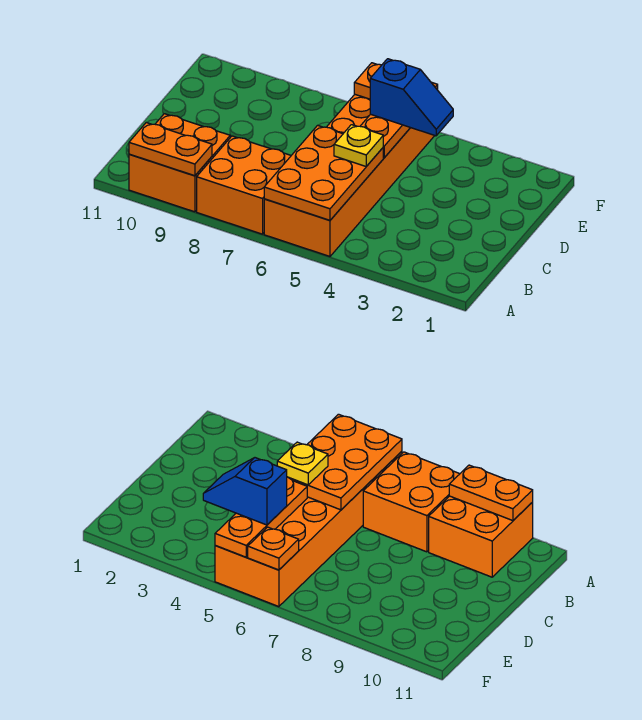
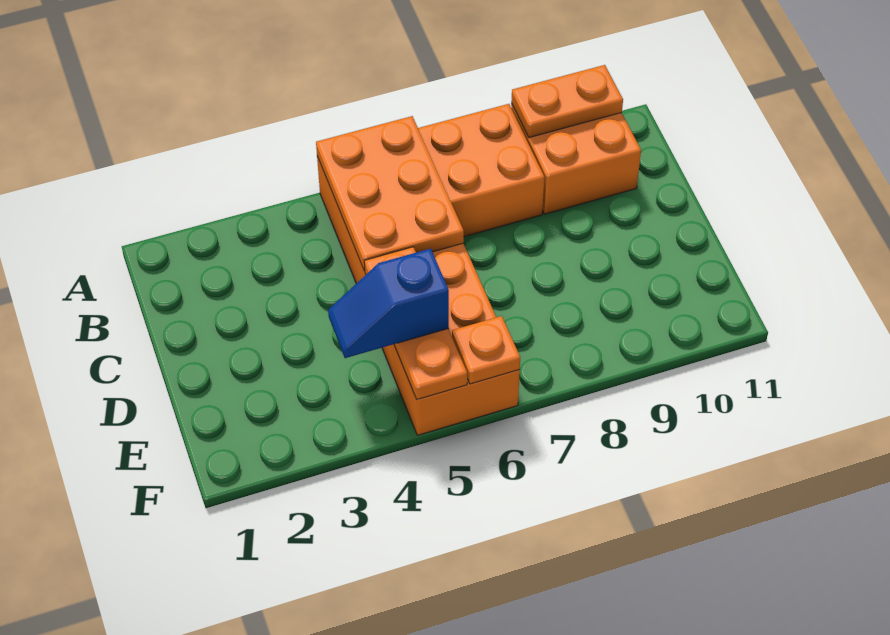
yellow 1x1 plate [334,125,383,166] -> none

